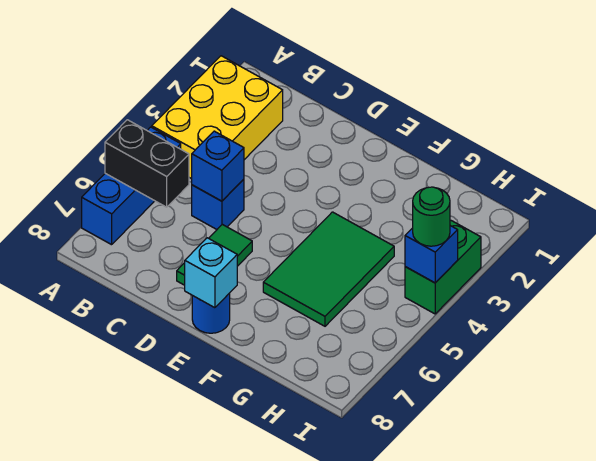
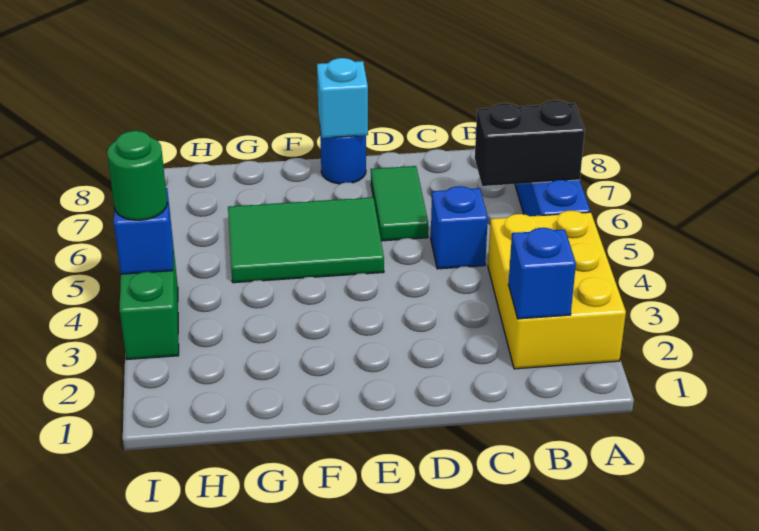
blue 1x1 brick [192,131,244,201] -> blue 1x1 brick moved to [508,228,576,319]
green 2x3 tile [263,212,394,326] -> green 2x3 tile turned to [228,197,384,283]

